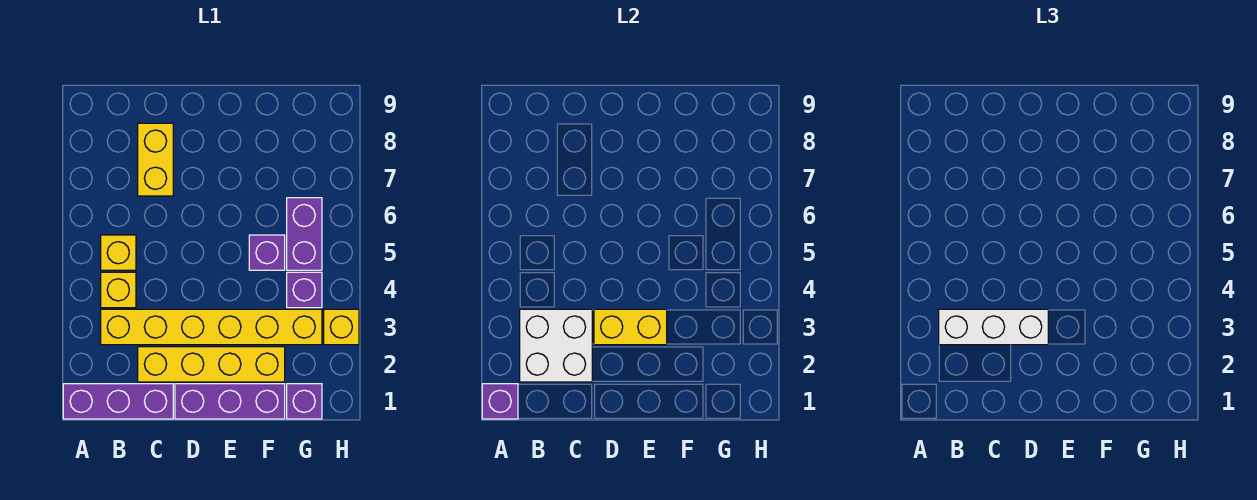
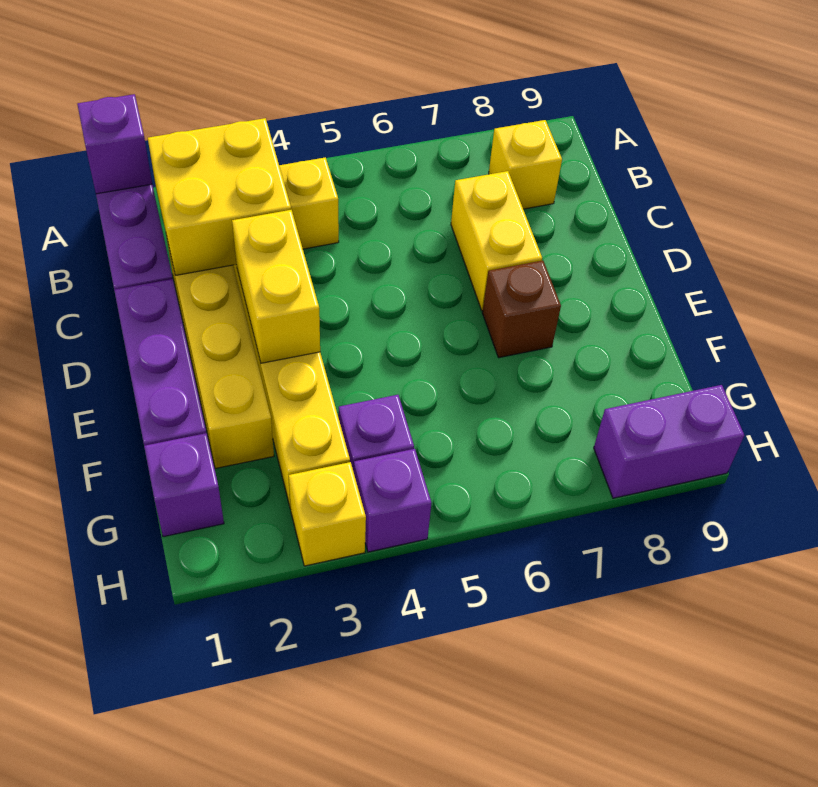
white 2x2 brick [520,309,592,382] -> yellow 2x2 brick [148,118,291,276]
white 1x3 brick [939,309,1048,345] -> none
yellow 1x1 brick [101,235,136,270] -> yellow 1x1 brick moved to [489,120,562,209]
yellow 1x2 brick [138,123,173,196] -> yellow 1x2 brick turned to [451,171,542,311]
none -> brown 1x1 brick [482,260,561,358]
purple 1x1 brick [249,235,285,270] -> purple 1x1 brick moved to [354,449,431,552]
purple 1x2 brick [287,198,322,270] -> purple 1x2 brick moved to [594,385,744,498]

